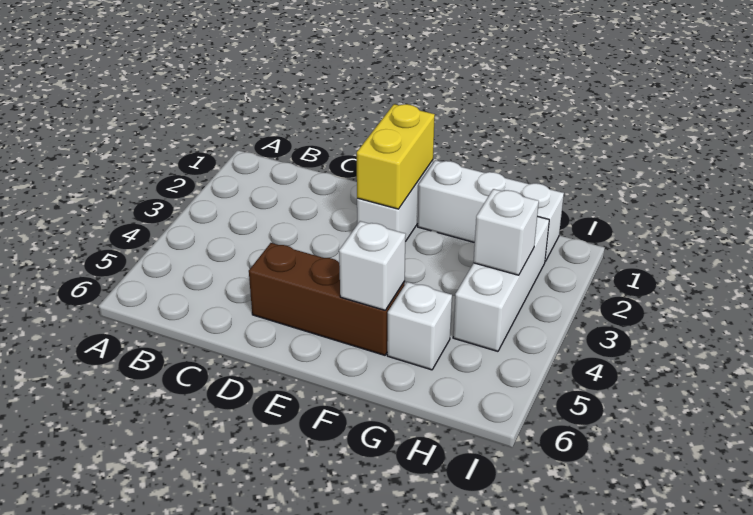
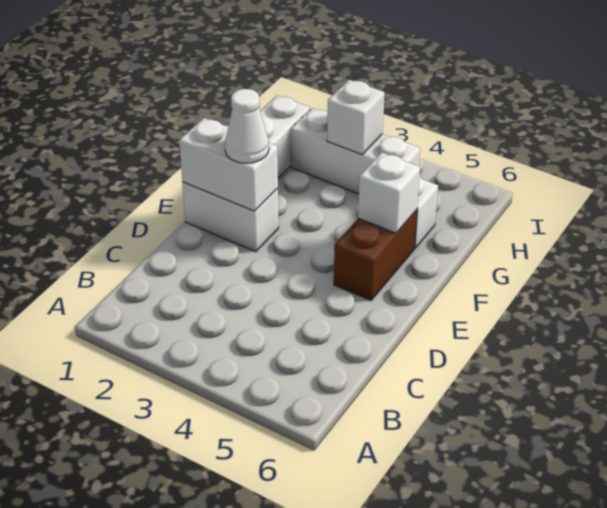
brown 1x3 brick [249,243,405,355] -> brown 1x2 brick [334,210,417,300]
yellow 1x2 brick [357,104,435,209] -> white 1x2 brick [179,118,278,211]
none -> white 1x1 cone [225,89,269,163]

